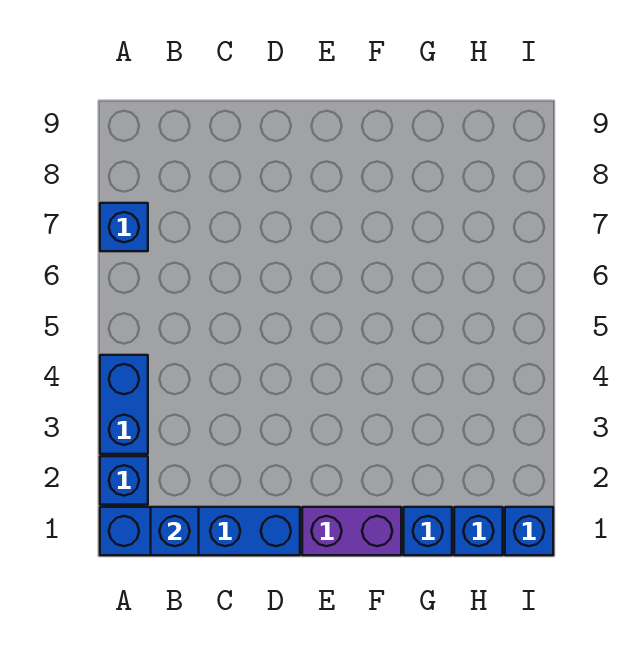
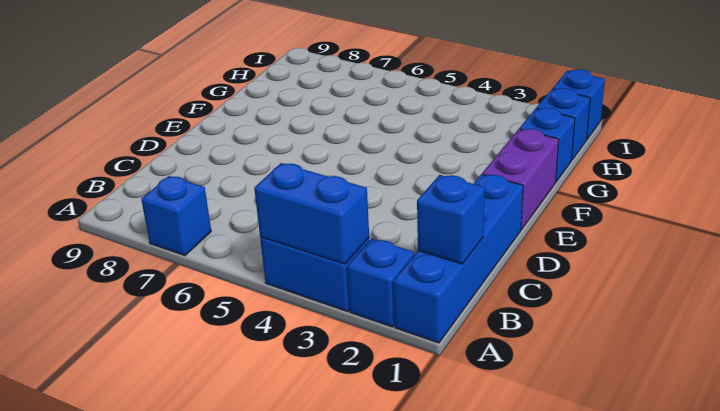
none -> blue 1x2 brick [254,163,369,264]

